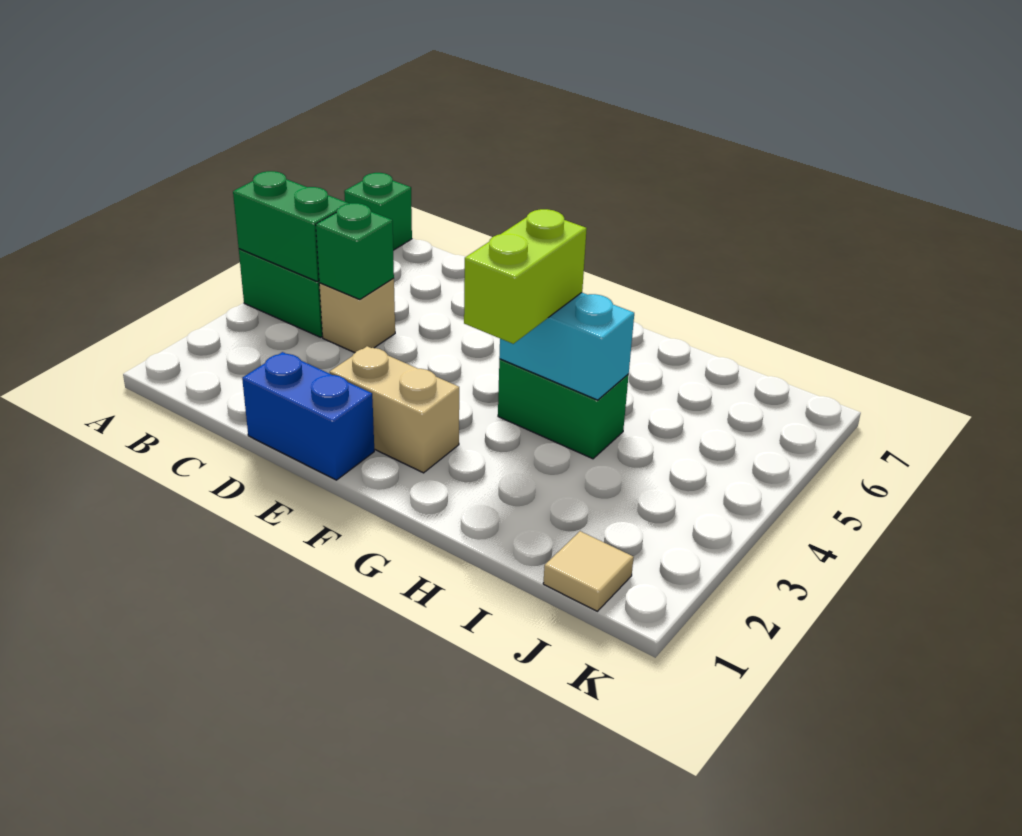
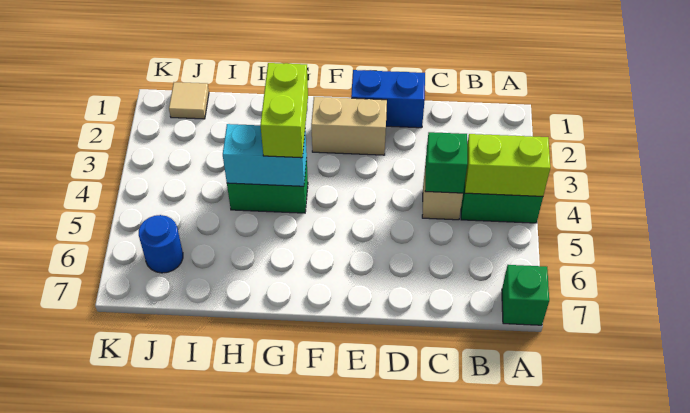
green 1x2 brick [233,171,349,281] -> lime 1x2 brick [465,134,550,196]
none -> blue 1x1 round brick [139,215,183,273]

